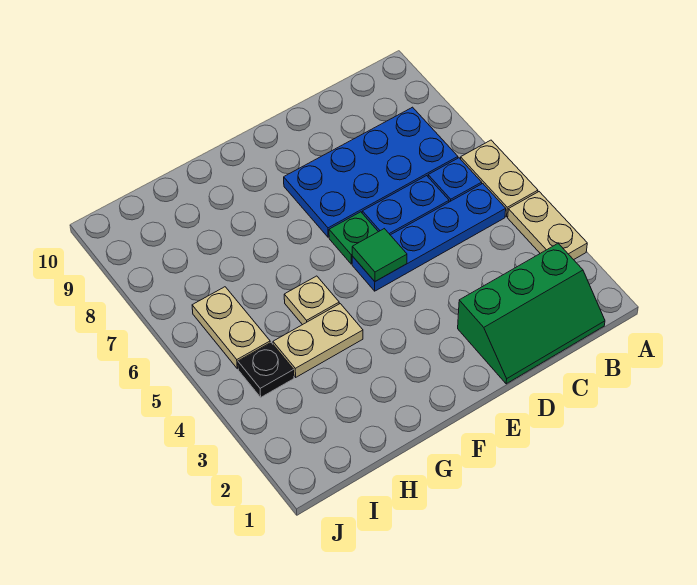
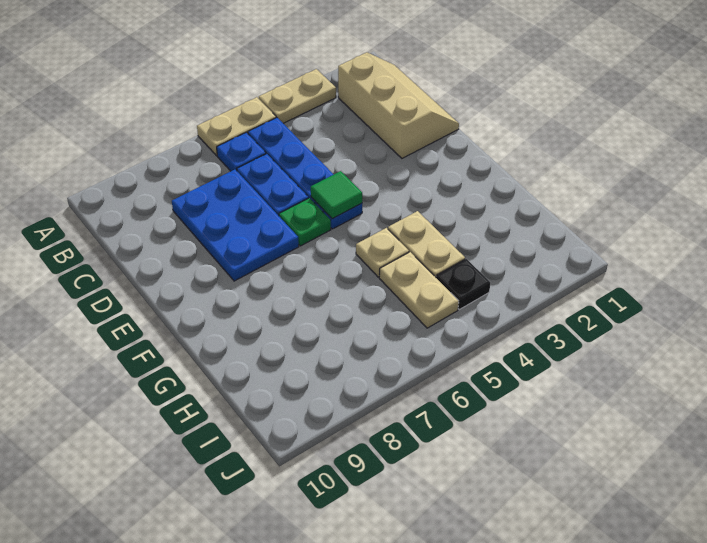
green 2x3 slope [458,244,605,384] -> tan 2x3 slope [338,52,459,158]
blue 2x4 plate [284,107,458,237] -> blue 2x3 plate [172,170,299,281]
tan 1x2 plate [192,287,270,369] -> tan 1x2 plate turned to [379,252,459,328]

